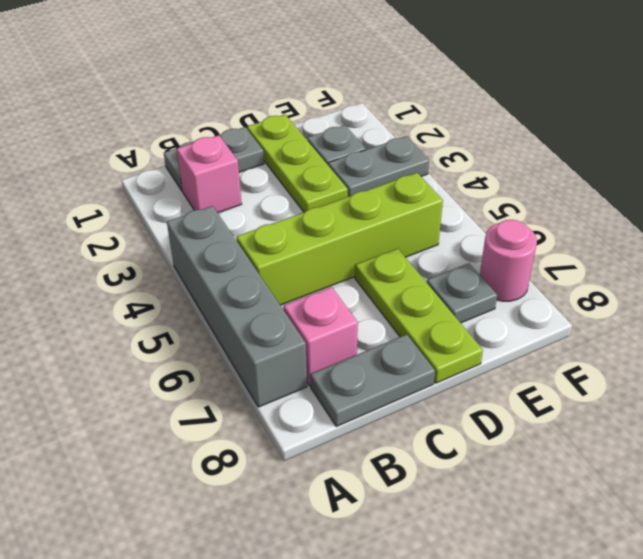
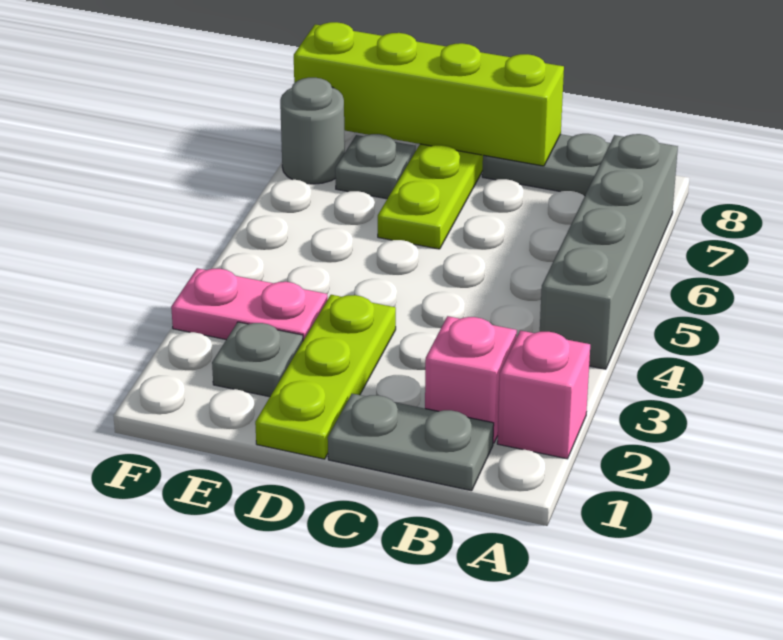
lime 1x4 brick [236,173,443,305] -> lime 1x4 brick moved to [294,22,564,166]
pink 1x1 brick [283,287,358,386] -> pink 1x1 brick moved to [497,330,590,459]
grey 1x2 plate [328,136,429,197] -> pink 1x2 plate [171,268,328,340]
pink 1x1 round brick [480,220,537,301] -> grey 1x1 round brick [280,78,345,184]

